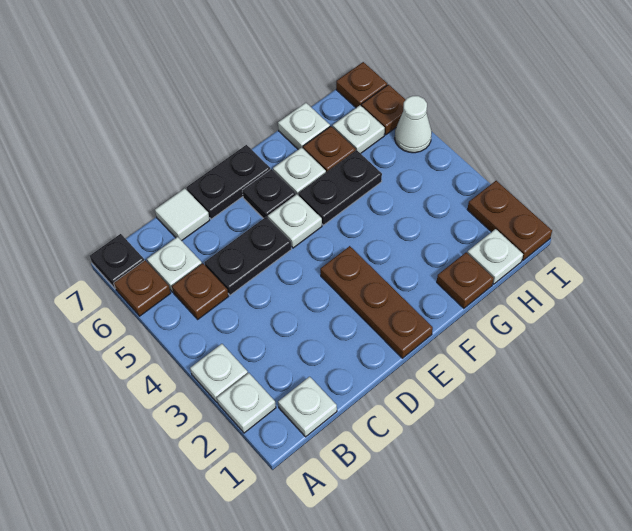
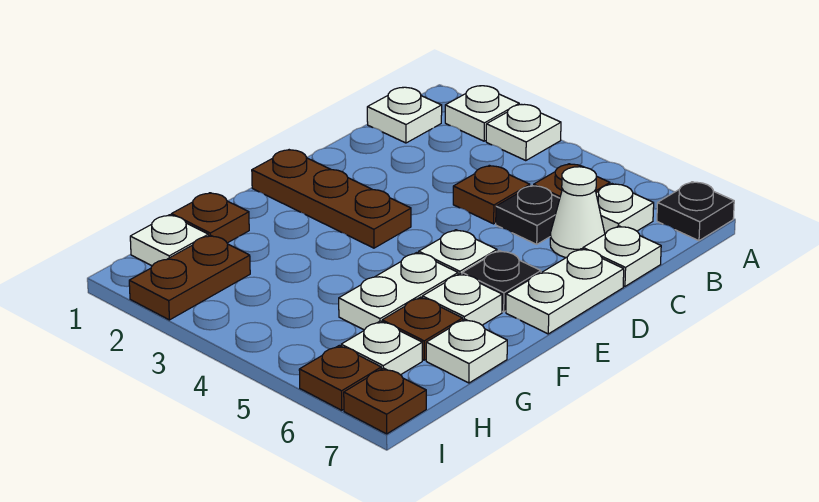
brown 1x1 plate [114,260,171,316] -> brown 1x1 plate moved to [453,165,530,224]
black 1x2 plate [204,217,291,295] -> black 1x1 plate [496,185,560,244]
white 1x1 tile [155,188,210,241] -> white 1x1 plate [583,226,661,286]
black 1x2 plate [186,145,270,219] -> white 1x2 plate [506,249,624,334]
black 1x2 plate [298,150,382,225] -> white 1x2 plate [339,253,458,330]
brown 1x2 plate [467,181,552,260] -> brown 1x2 plate turned to [129,235,250,320]
white 1x1 cone [395,96,432,153] -> white 1x1 cone moved to [550,167,605,258]

